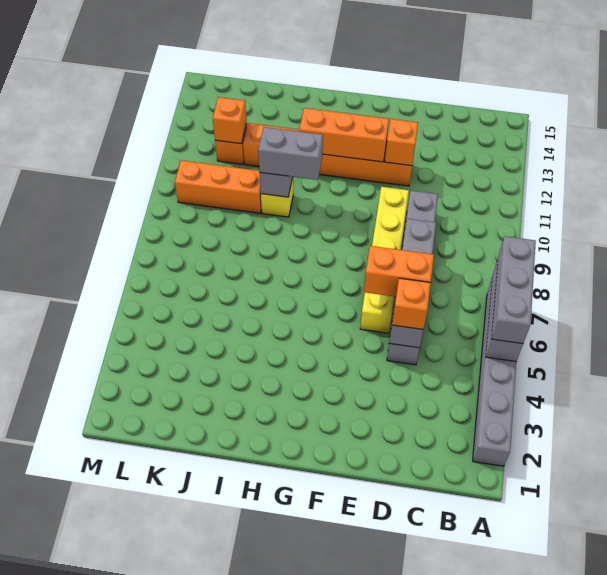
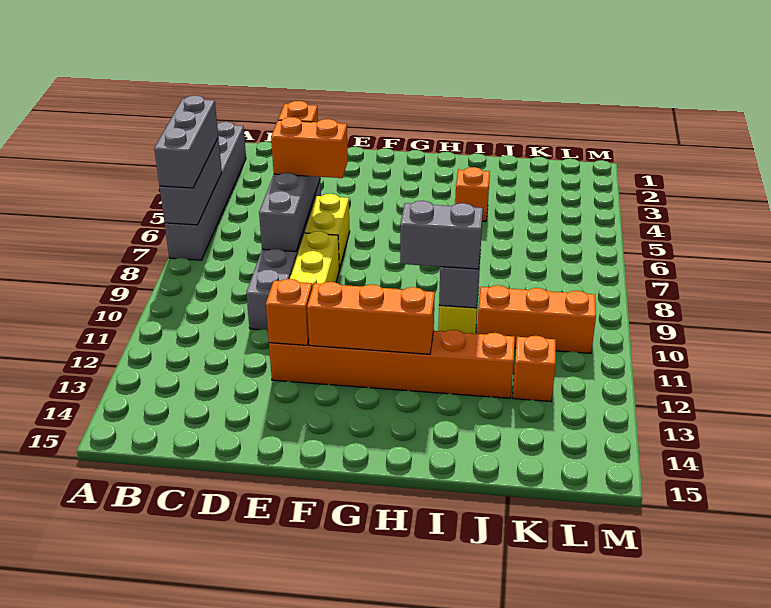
orange 1x1 brick [213,97,247,144] -> orange 1x1 brick moved to [455,167,490,222]

